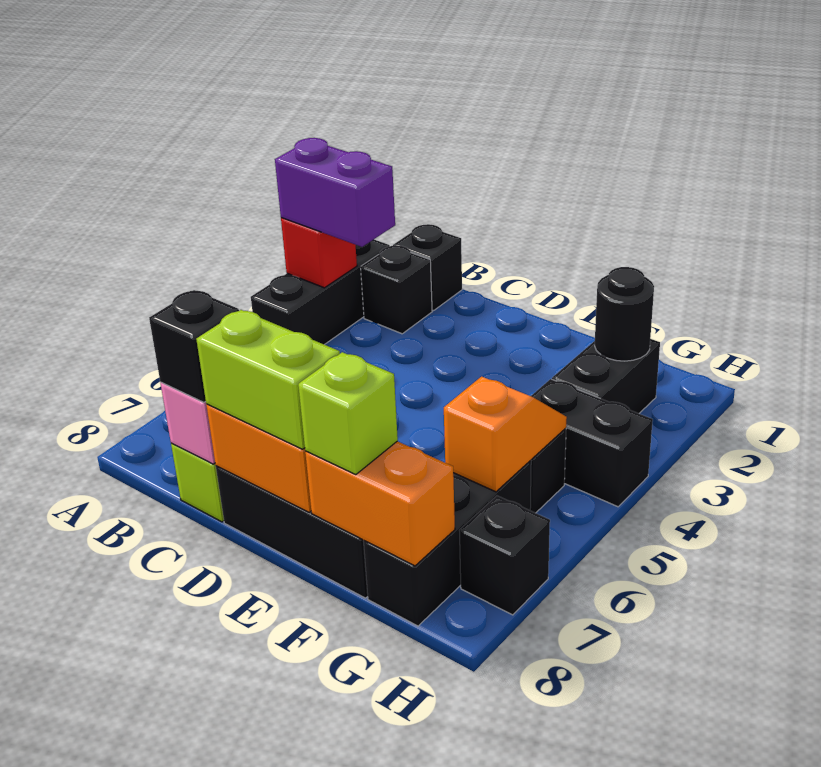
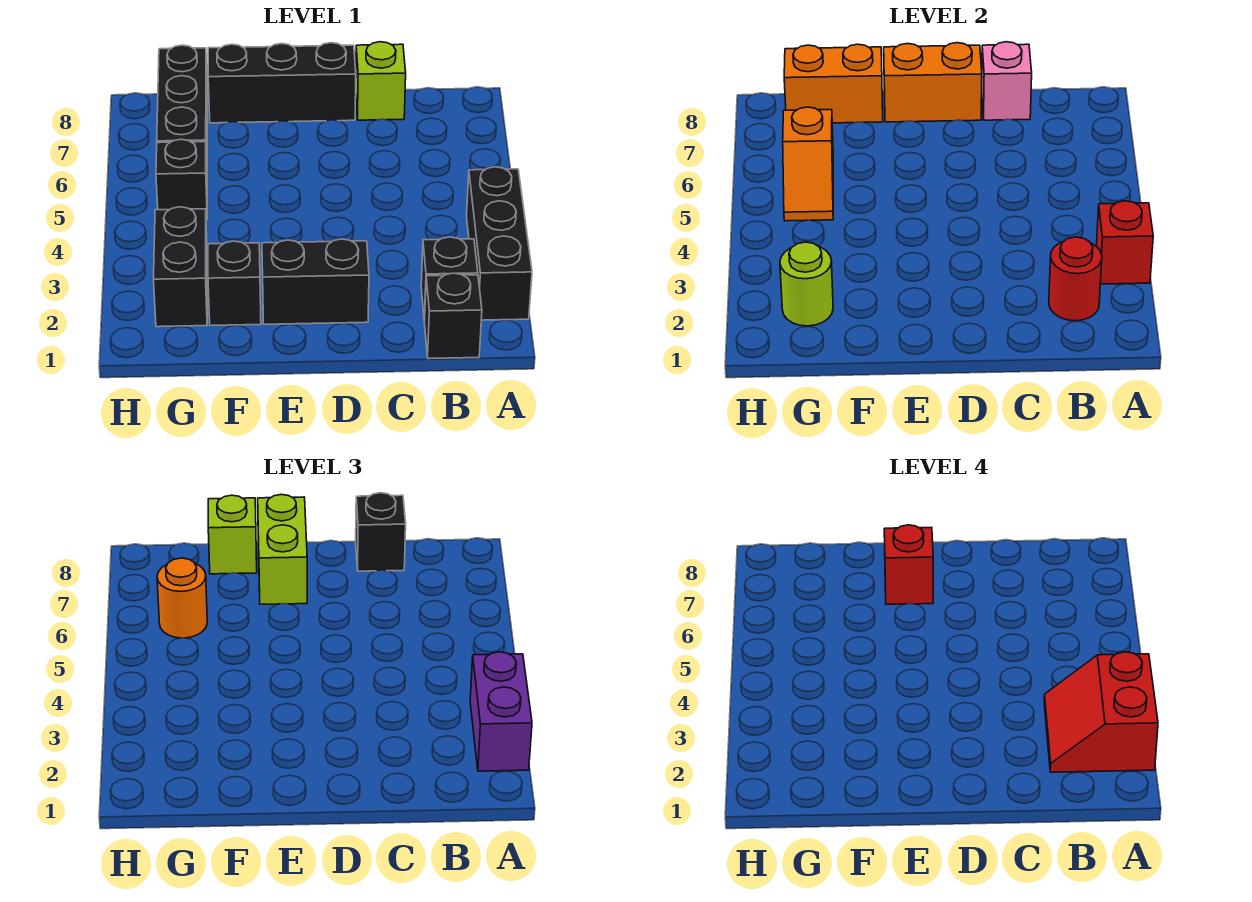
none -> red 2x2 slope [1044,652,1158,772]
purple 1x2 brick [275,138,395,247] -> purple 1x2 brick turned to [470,652,532,771]
none -> red 1x1 round brick [1049,237,1102,321]
lime 1x2 brick [196,310,340,449] -> lime 1x2 brick turned to [258,494,307,604]
none -> red 1x1 brick [884,525,933,604]
black 1x1 round brick [595,267,654,361] -> lime 1x1 round brick [780,242,833,326]
black 1x2 brick [531,379,653,507] -> black 1x2 brick moved to [262,239,369,324]
none -> orange 1x1 round brick [157,558,207,638]
black 1x1 brick [459,496,550,615] -> black 1x1 brick moved to [208,241,261,326]

